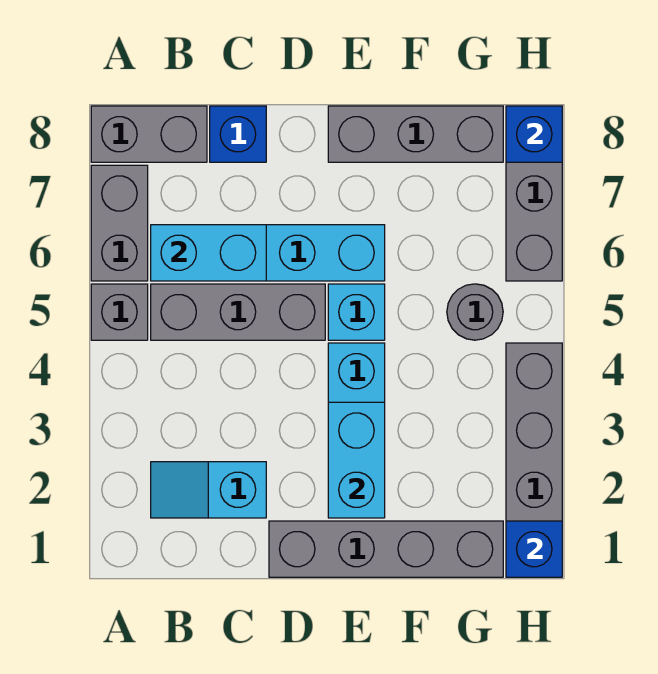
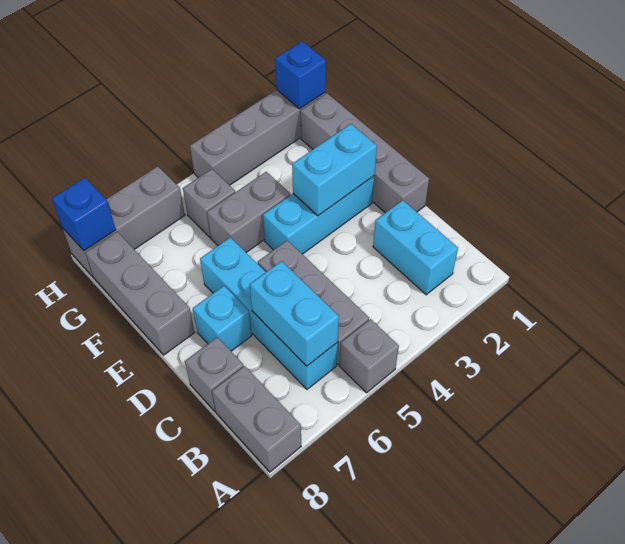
grey 1x2 brick [91,165,148,281] -> grey 1x2 brick moved to [207,172,290,252]
cyan 1x2 slope [151,462,266,518] -> cyan 1x2 brick [373,200,458,295]
blue 1x1 brick [210,106,266,162] -> grey 1x1 brick [185,337,244,411]
cyan 1x1 brick [328,284,385,340] -> cyan 1x1 brick moved to [193,286,252,351]
grey 1x1 round brick [447,284,503,340] -> grey 1x1 brick [183,169,235,237]

